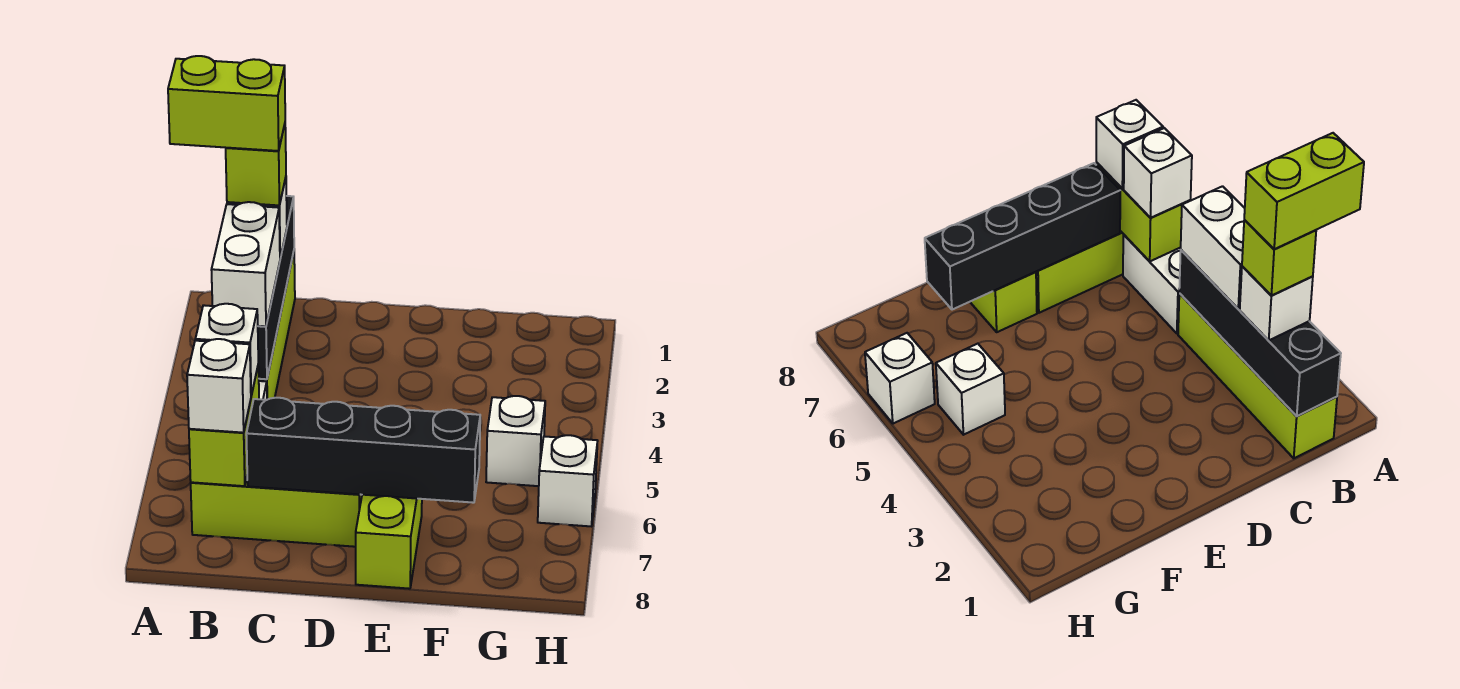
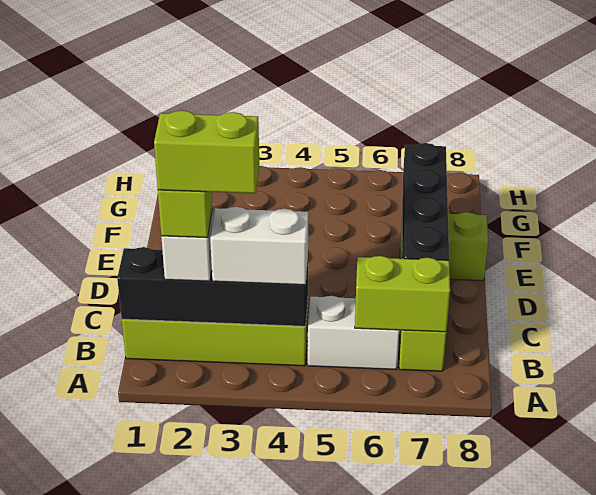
lime 1x2 brick [168,56,285,151] -> lime 1x2 brick turned to [154,110,259,193]
white 1x1 brick [195,304,258,395] -> none
white 1x1 brick [187,339,251,433] -> none
white 1x1 brick [486,396,545,486] -> none
white 1x1 brick [538,435,597,526] -> none

